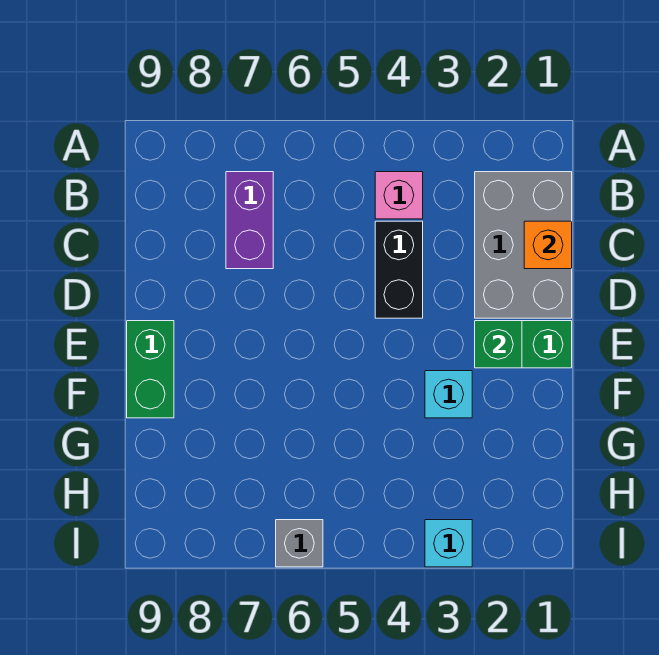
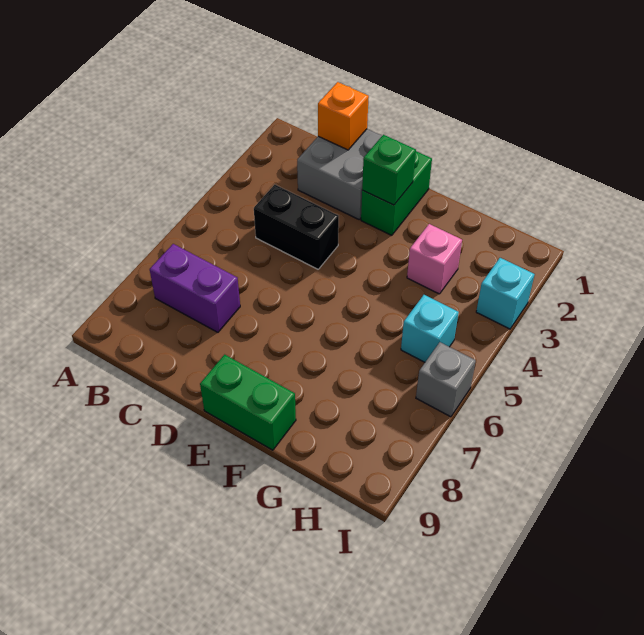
grey 2x3 brick [475,172,572,318] -> grey 2x2 brick [297,129,382,219]
pink 1x1 brick [375,172,423,219] -> pink 1x1 brick moved to [407,224,462,294]
cyan 1x1 brick [425,371,472,418] -> cyan 1x1 brick moved to [401,295,459,362]

